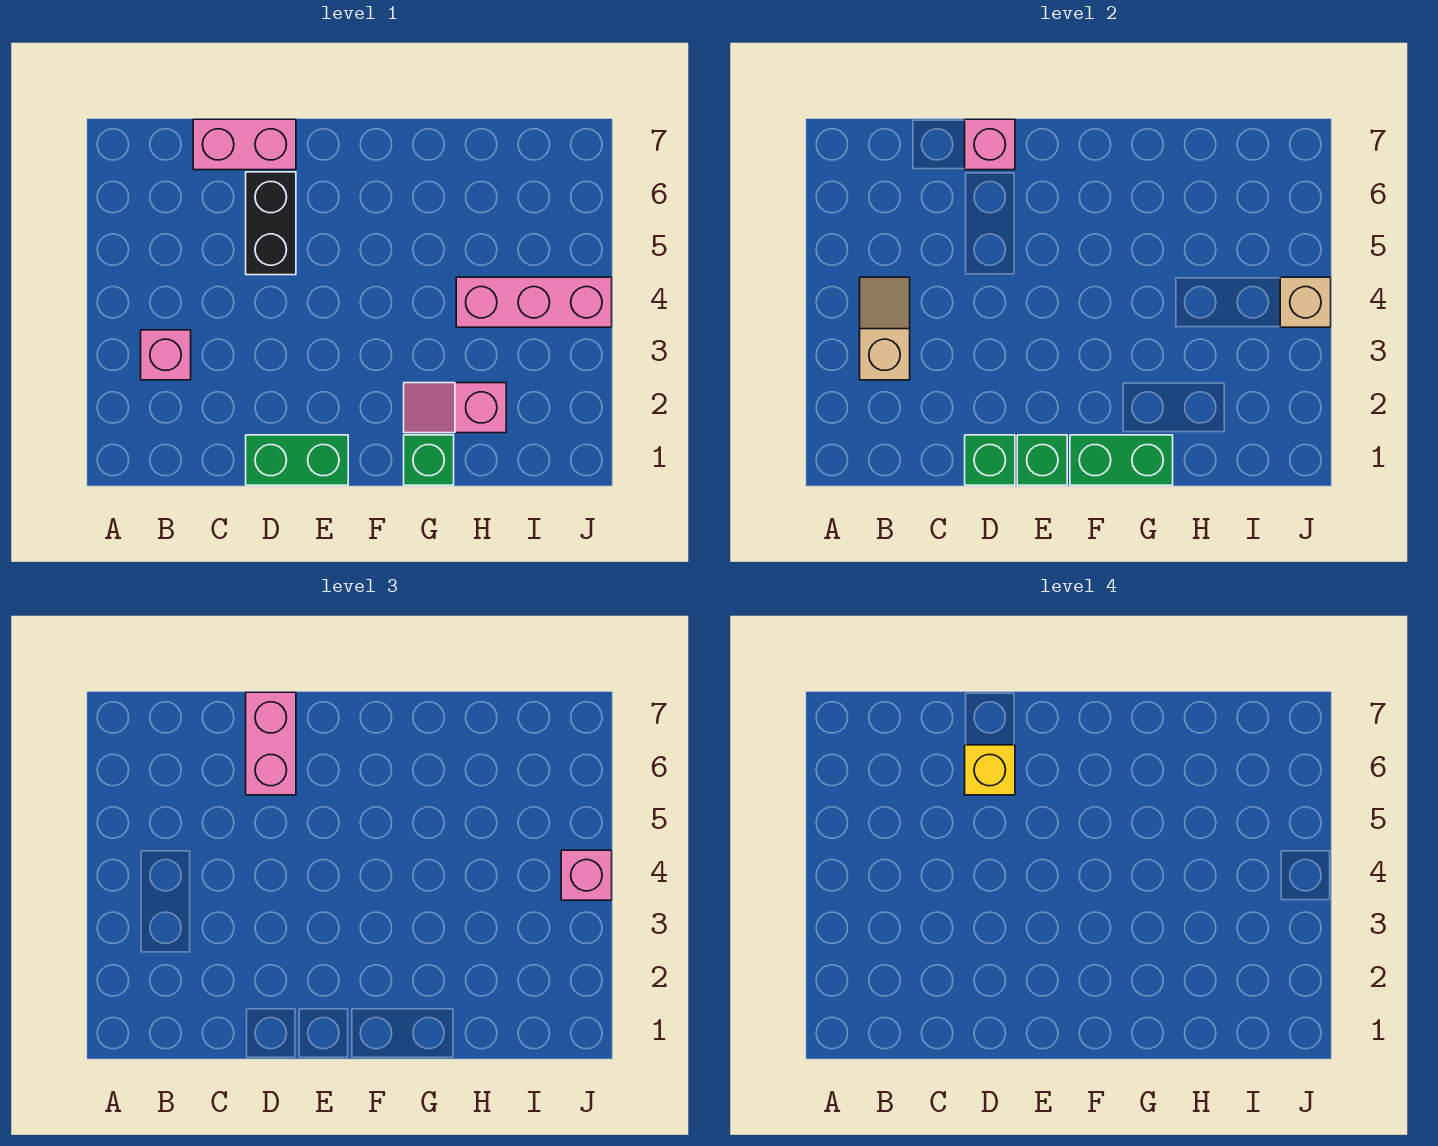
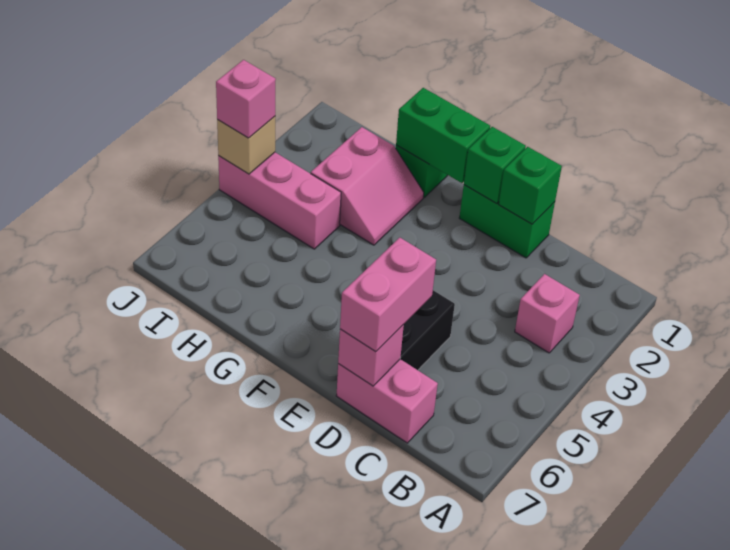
tan 1x2 slope [860,277,910,380] -> none
yellow 1x1 brick [965,745,1015,795] -> none
pink 1x2 slope [404,383,506,433] -> pink 2x2 slope [311,127,424,245]

